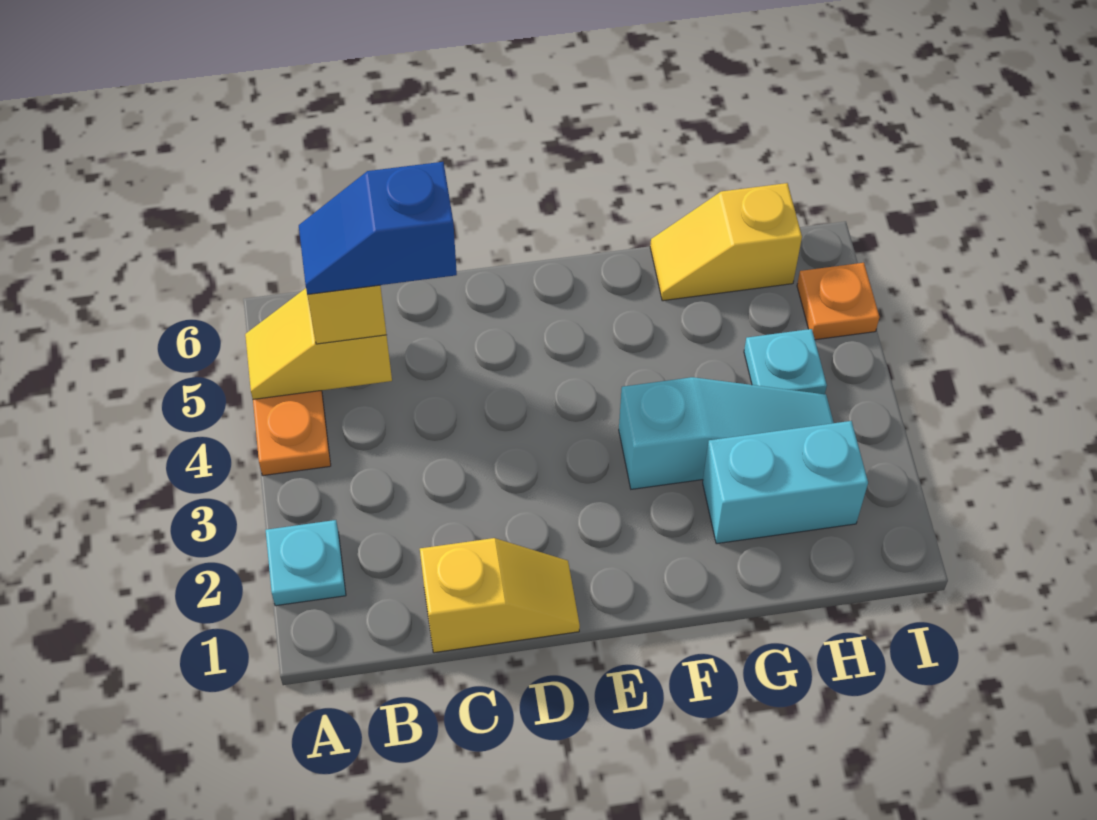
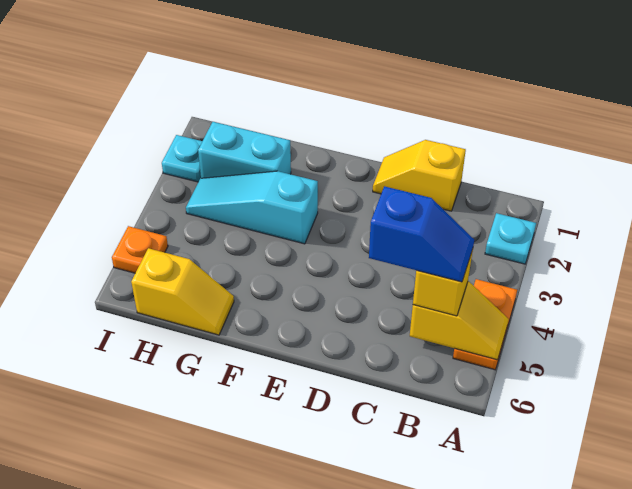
cyan 1x1 plate [744,329,827,394] -> cyan 1x1 plate moved to [162,135,202,182]

